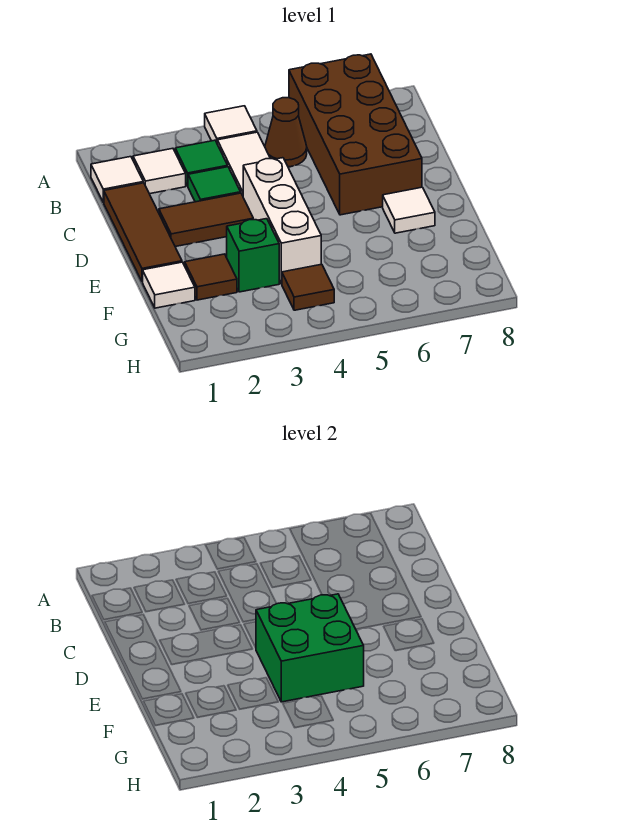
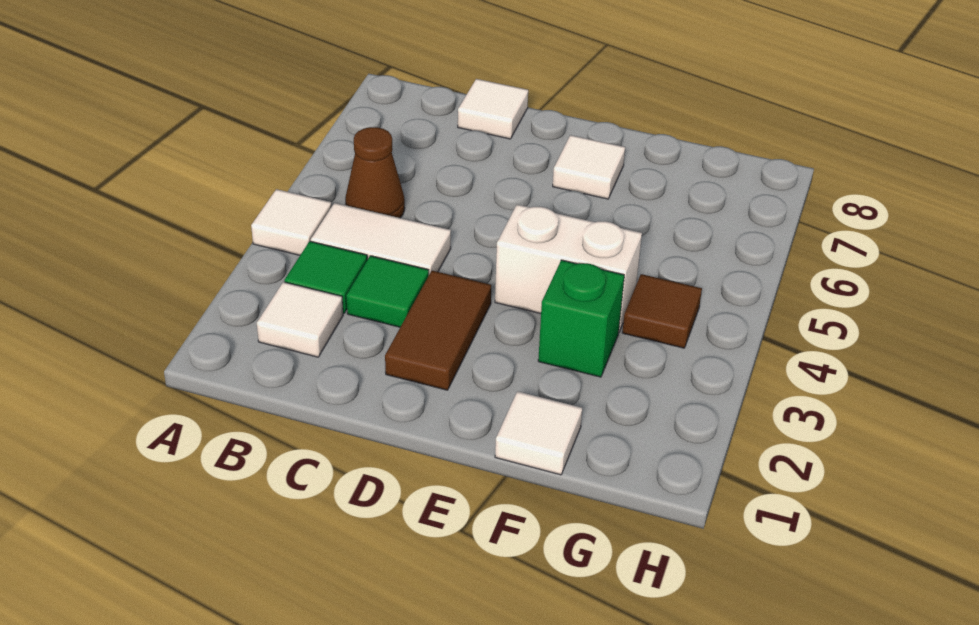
brown 2x4 brick [289,54,422,215] -> none
white 1x1 tile [91,157,143,202] -> white 1x1 tile moved to [458,79,528,139]
brown 1x3 tile [104,183,182,282] -> none
white 1x3 brick [243,158,321,284] -> white 1x2 brick [495,204,642,332]
green 2x2 brick [256,594,364,702] -> none
brown 1x1 tile [185,254,237,300] -> none

